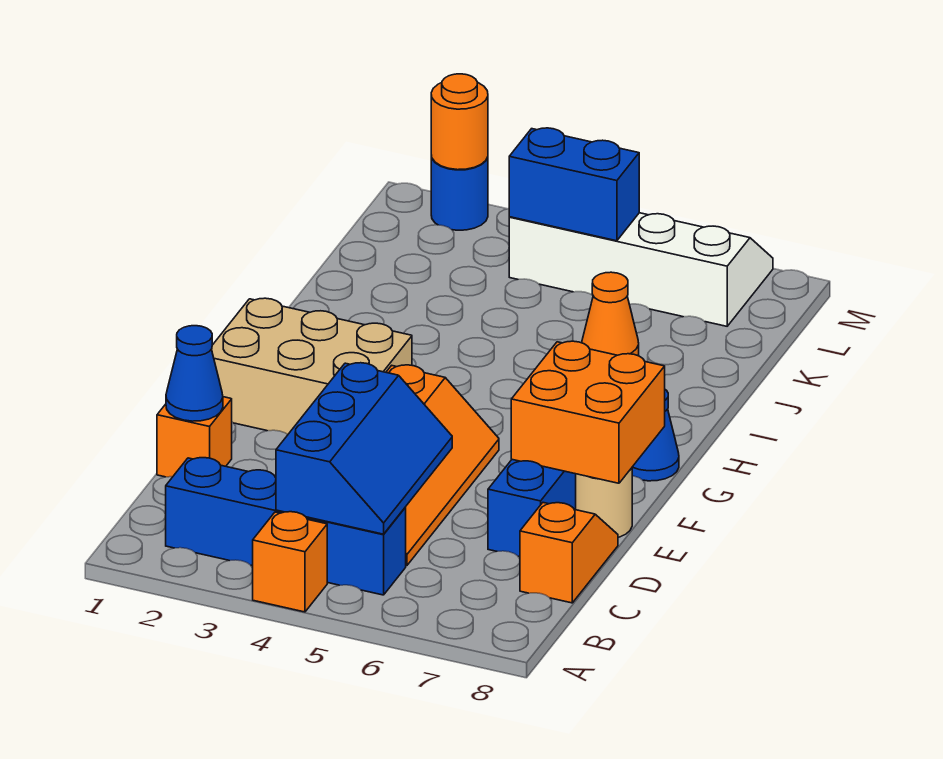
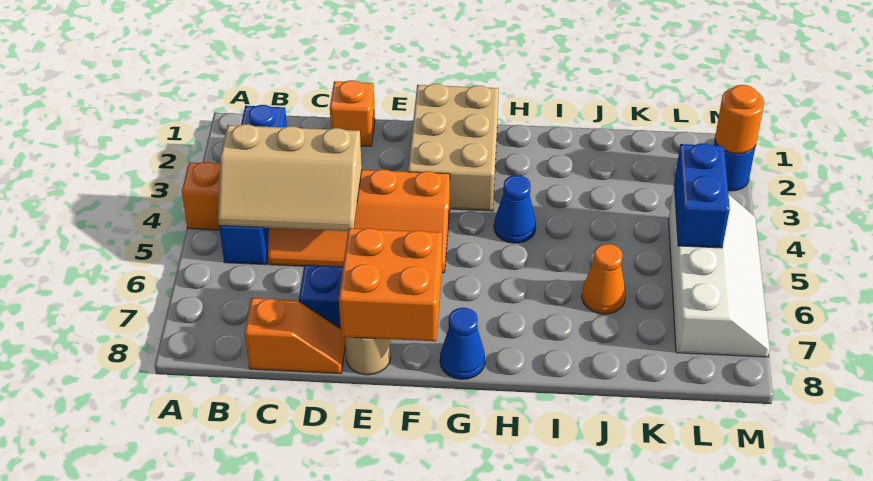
blue 2x3 slope [276,363,452,534] -> tan 2x3 slope [218,124,362,231]
blue 1x1 cone [166,326,223,421] -> blue 1x1 cone moved to [494,175,536,243]

